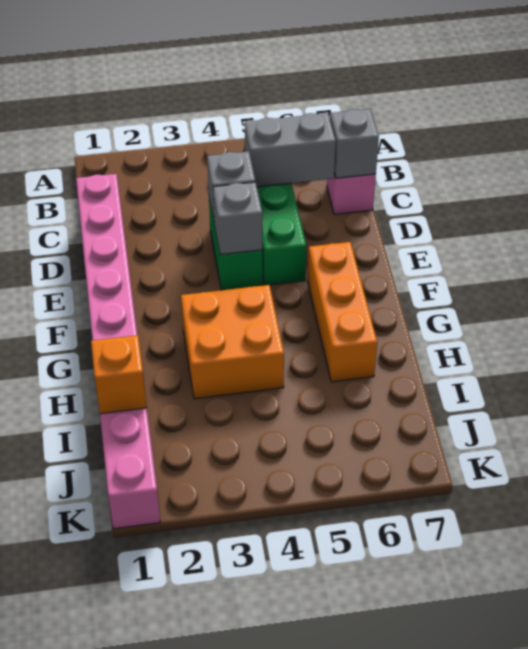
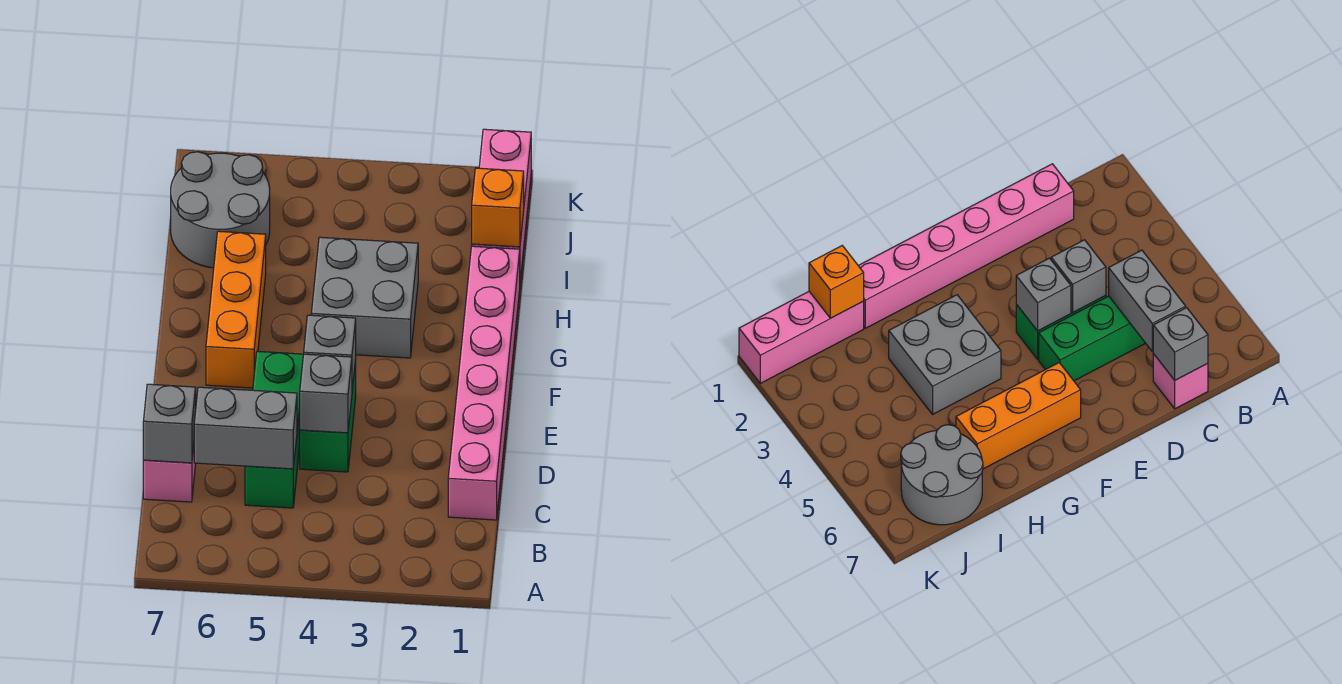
orange 2x2 brick [181,285,284,399] -> grey 2x2 brick [311,237,418,358]
none -> grey 2x2 round brick [171,152,270,268]

